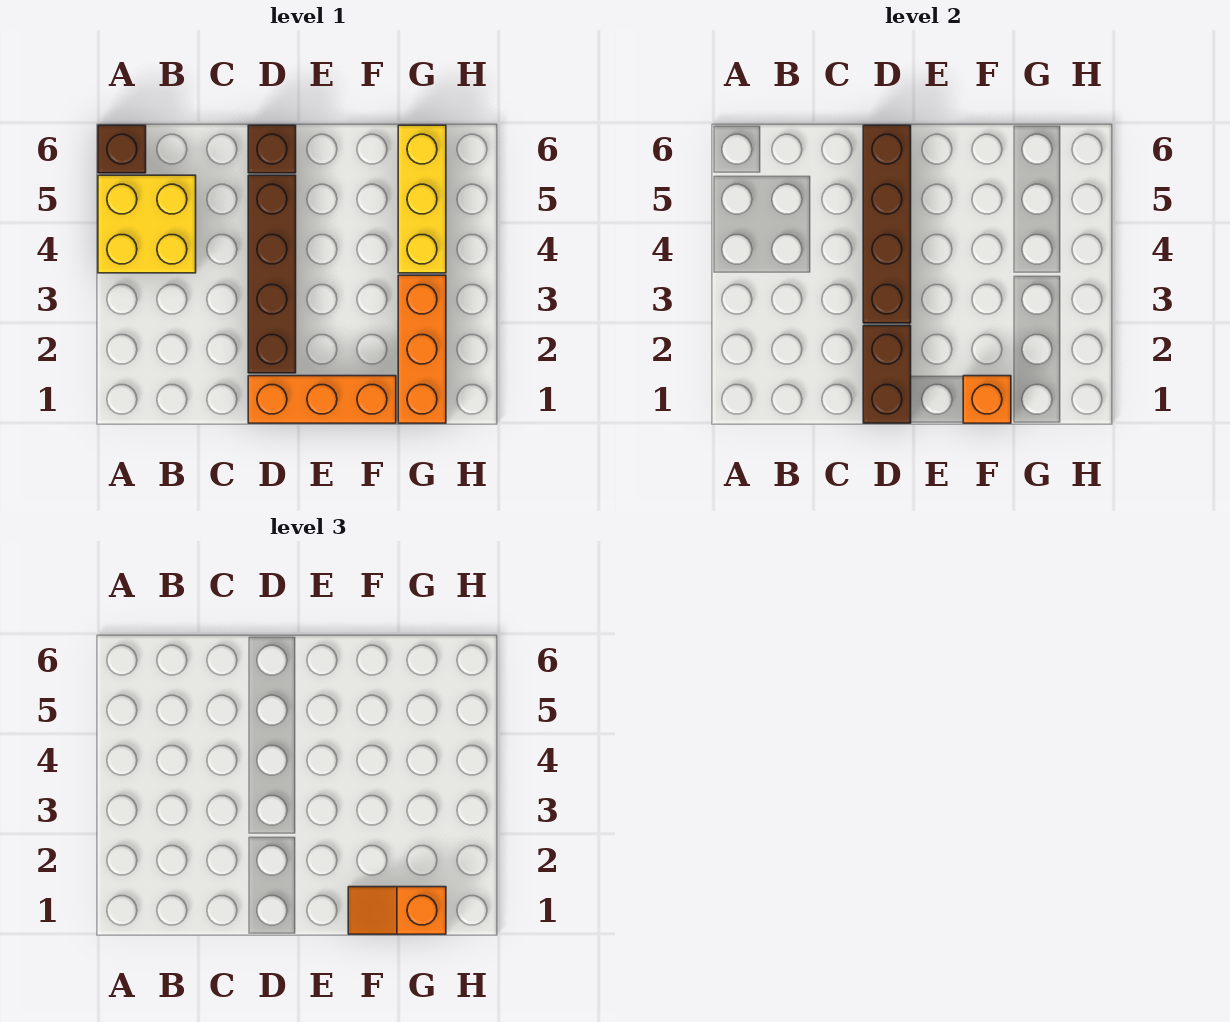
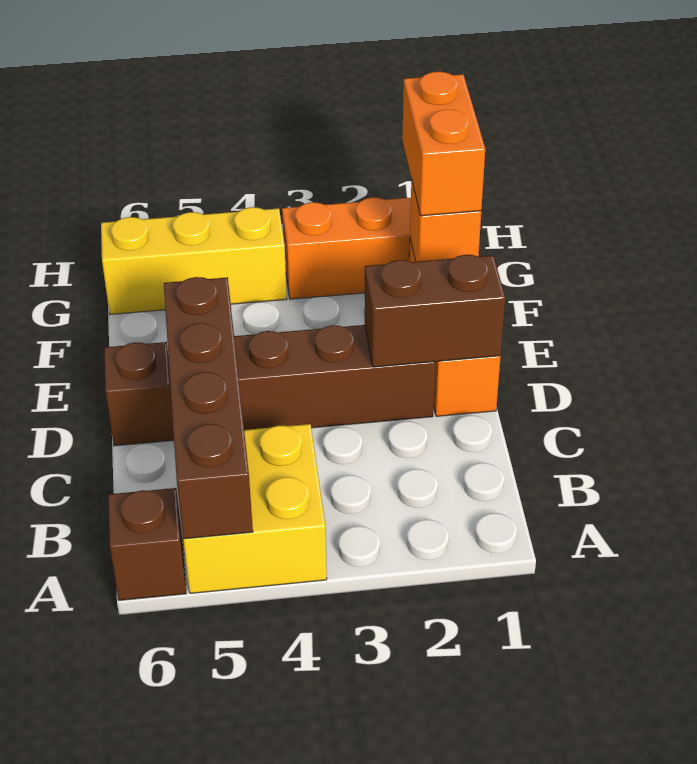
brown 1x4 brick [863,125,911,323] -> brown 1x4 brick turned to [164,277,253,539]
orange 1x2 slope [348,887,446,934] -> orange 1x2 brick [402,72,485,216]

